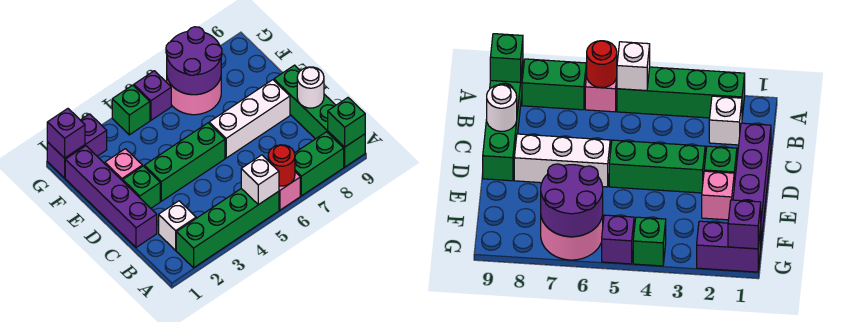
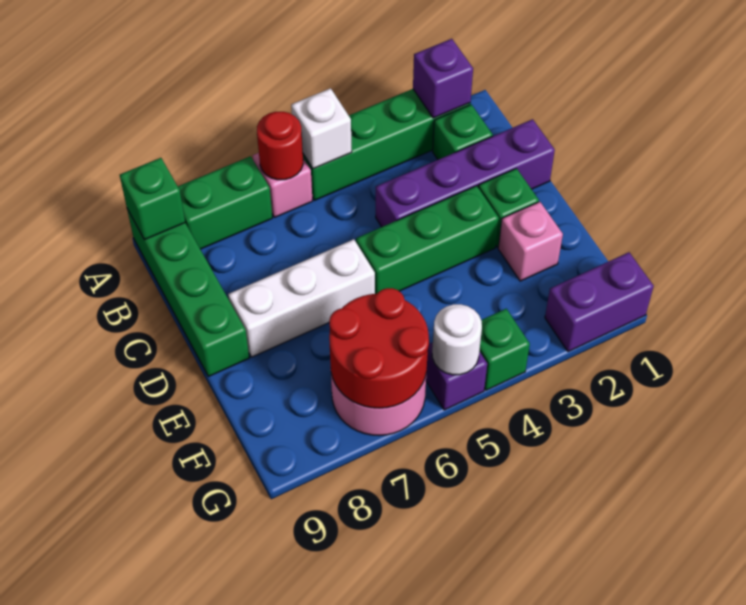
white 1x1 brick [159,201,196,250] -> green 1x1 brick [433,104,493,160]
purple 1x4 brick [65,146,157,247] -> purple 1x4 brick turned to [376,119,555,227]
white 1x1 round brick [297,67,324,108] -> white 1x1 round brick moved to [432,304,482,375]
purple 2x2 round brick [166,27,222,95] -> red 2x2 round brick [329,288,429,408]
purple 1x1 brick [47,109,85,158] -> purple 1x1 brick moved to [413,39,473,118]

